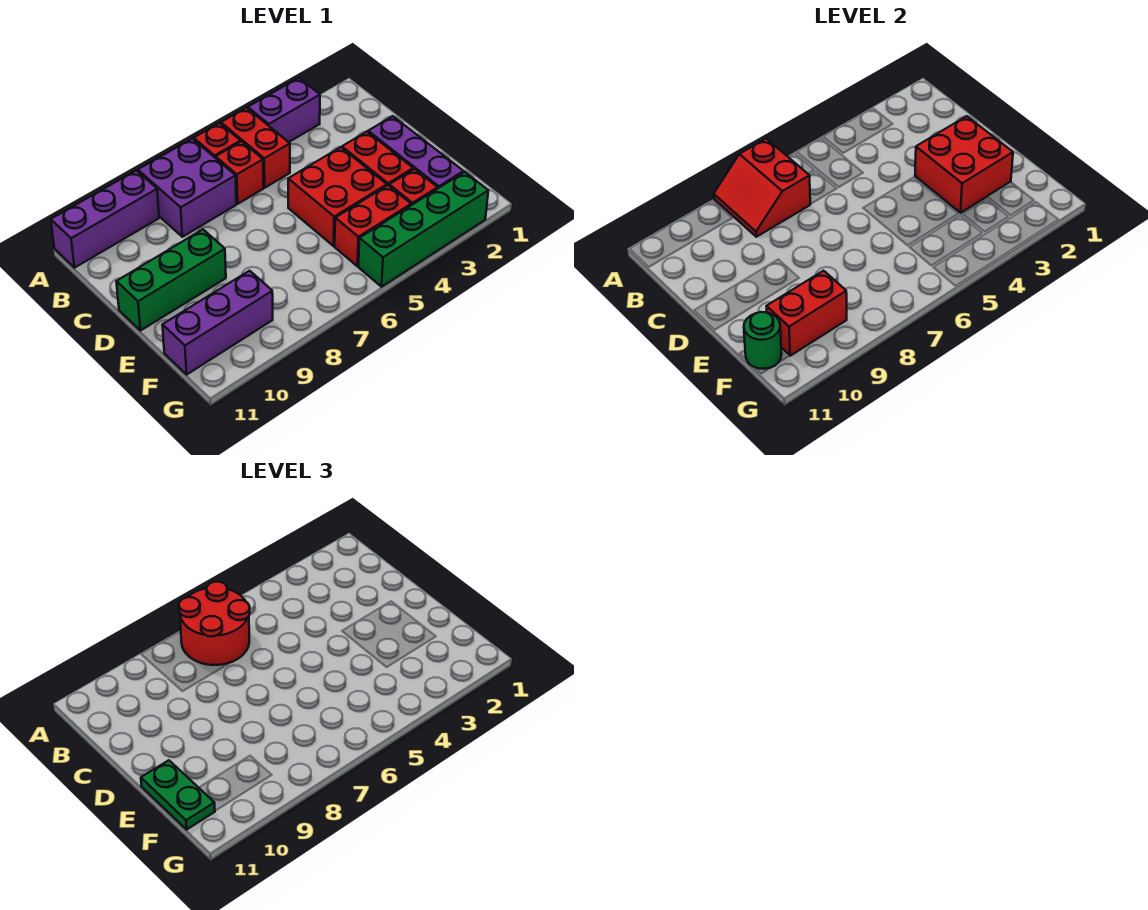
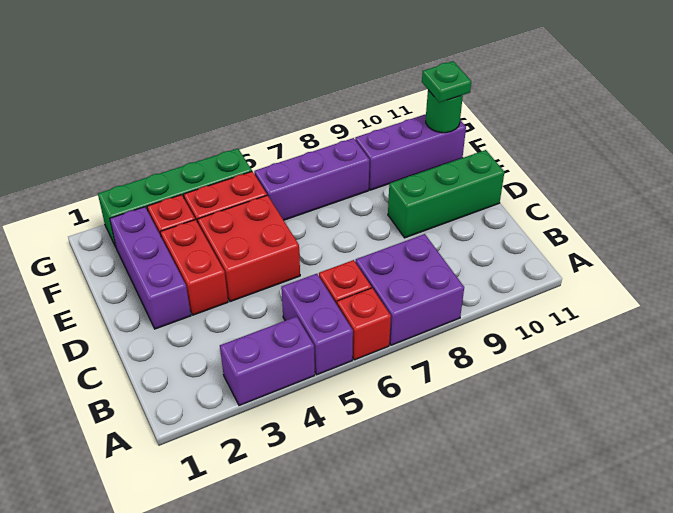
red 1x2 brick [221,108,290,188] -> purple 1x2 brick [281,274,353,375]
red 2x2 round brick [179,582,250,665] -> none
red 2x2 slope [714,139,810,237] -> none
purple 1x3 brick [51,170,159,268] -> purple 1x3 brick moved to [254,138,370,220]
red 2x2 brick [915,116,1013,213] -> none
green 1x2 plate [141,760,215,829] -> green 1x1 plate [422,61,471,102]
red 1x2 brick [766,271,847,356] -> none

